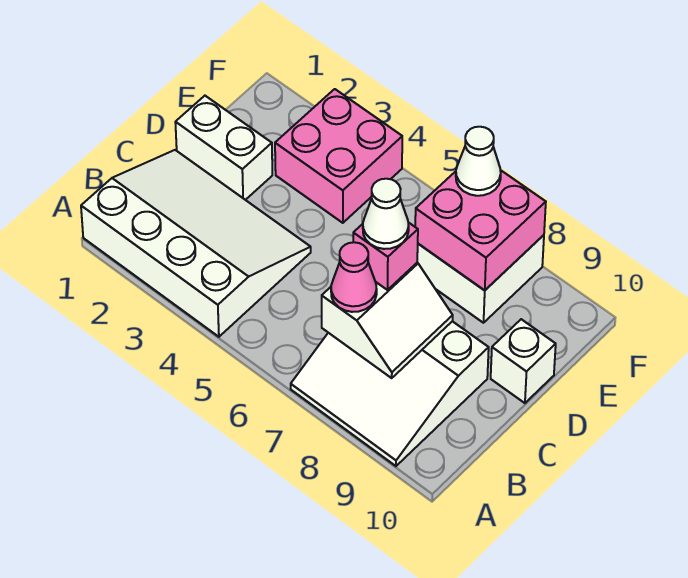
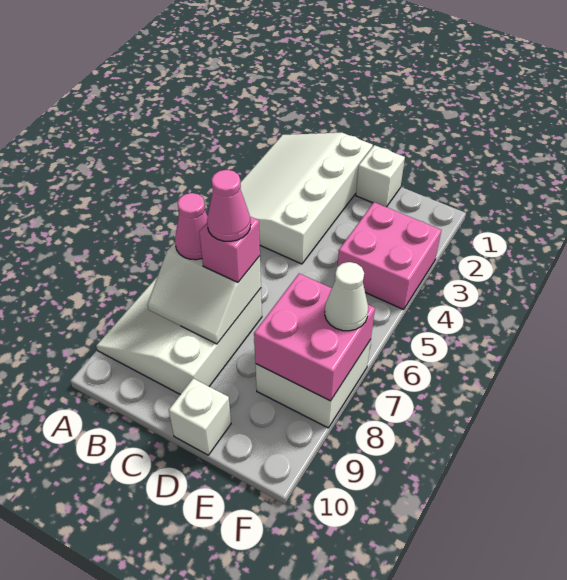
white 3x4 slope [81,150,311,337] -> white 3x4 slope turned to [240,133,373,264]
white 1x1 cone [363,179,409,249] -> pink 1x1 cone [207,170,251,241]
white 1x2 brick [175,96,272,200] -> white 1x1 brick [356,145,405,207]

